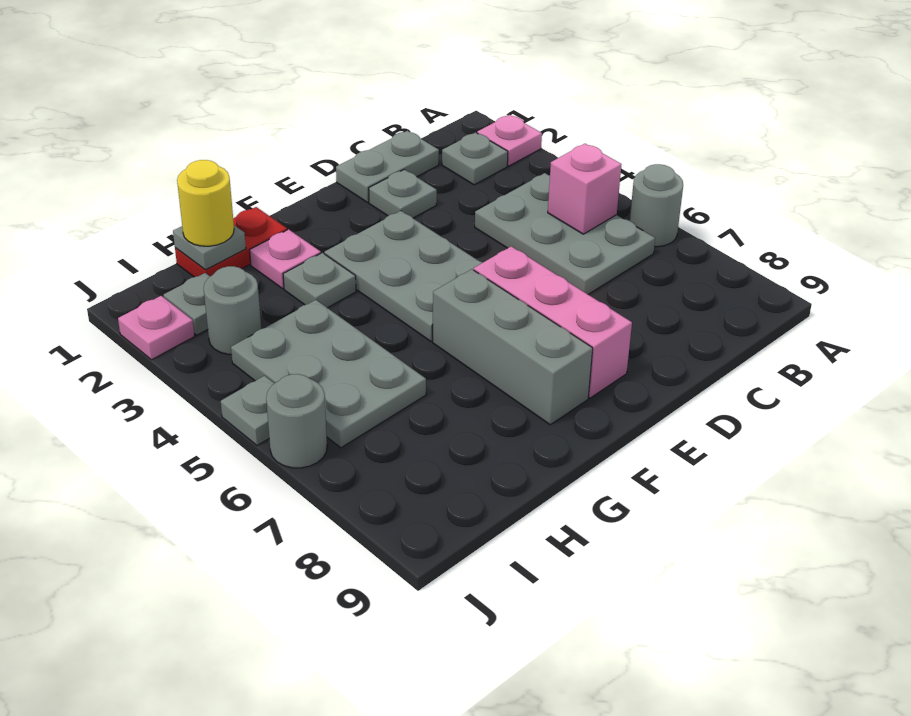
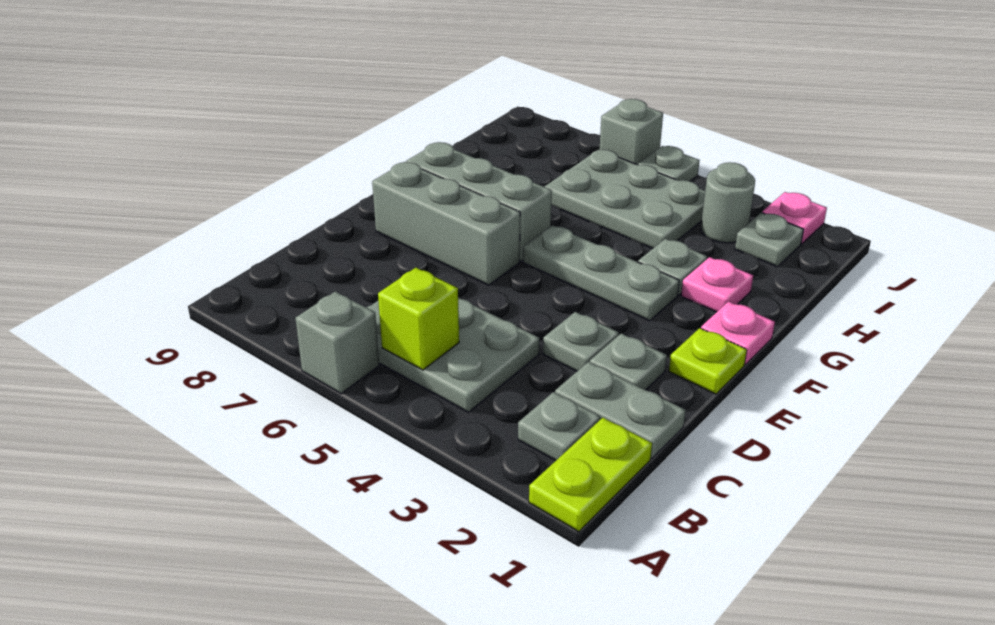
none -> lime 1x2 plate [529,418,652,532]
pink 1x1 plate [477,115,542,166] -> pink 1x1 plate moved to [701,302,775,365]
grey 1x1 round brick [630,164,683,247] -> grey 1x1 brick [295,291,379,394]
pink 1x1 brick [548,144,622,234] -> lime 1x1 brick [378,268,459,370]
grey 1x2 plate [336,131,439,202] -> grey 1x2 plate turned to [555,362,686,459]
none -> lime 1x1 plate [669,328,747,394]
grey 2x3 plate [324,211,483,341] -> grey 1x3 plate [523,225,679,321]
pink 1x3 brick [474,246,632,398] -> grey 1x3 brick [372,162,520,285]
red 1x2 plate [175,207,287,277] -> none
grey 1x1 plate [173,225,246,270] -> grey 1x1 plate moved to [543,312,619,371]
yellow 1x1 round brick [177,160,234,246] -> none
grey 1x1 round brick [266,374,327,468] -> grey 1x1 brick [599,99,663,165]

